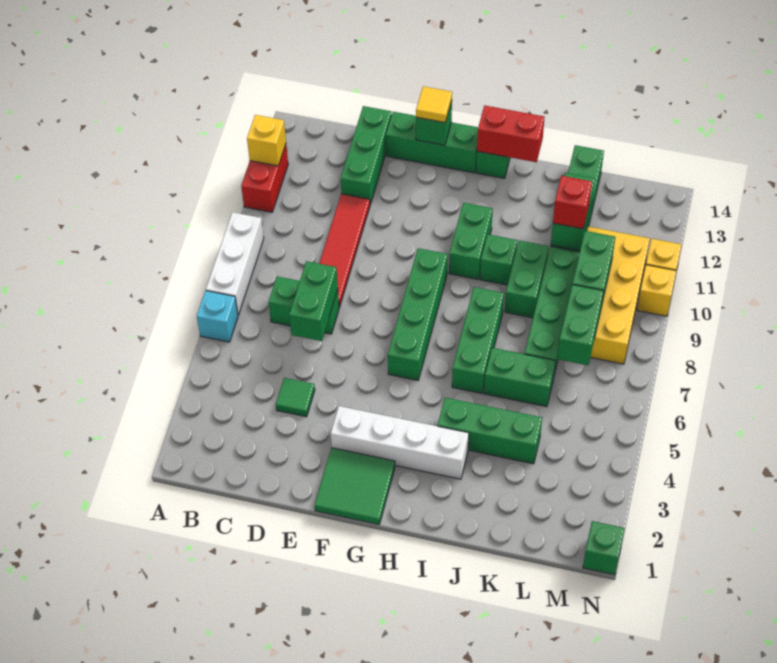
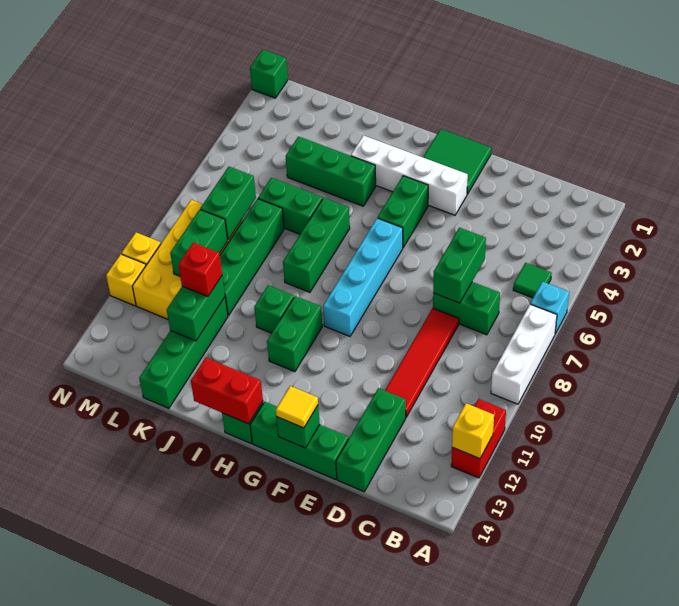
green 1x1 tile [276,378,315,417] -> green 1x1 tile moved to [513,263,552,298]
green 1x4 brick [388,248,448,380] -> cyan 1x4 brick [323,218,403,336]
green 1x2 brick [505,240,549,318] -> green 1x2 brick moved to [378,176,428,247]

